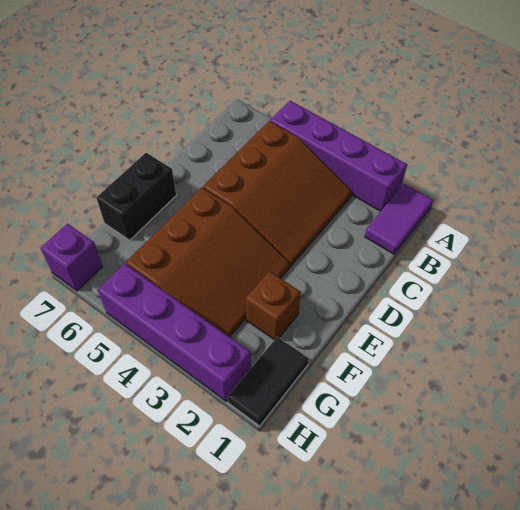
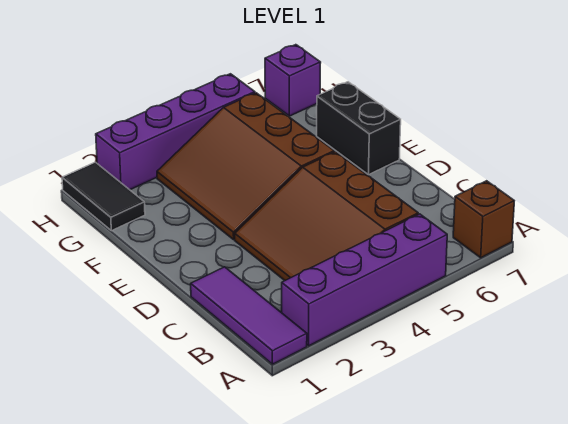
purple 1x2 tile [365,184,433,254] -> purple 1x3 tile [191,267,307,364]
brown 1x1 brick [246,271,301,340] -> brown 1x1 brick moved to [453,181,514,258]

